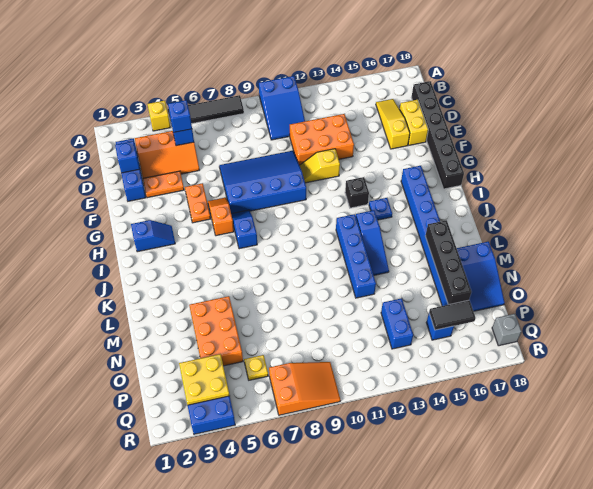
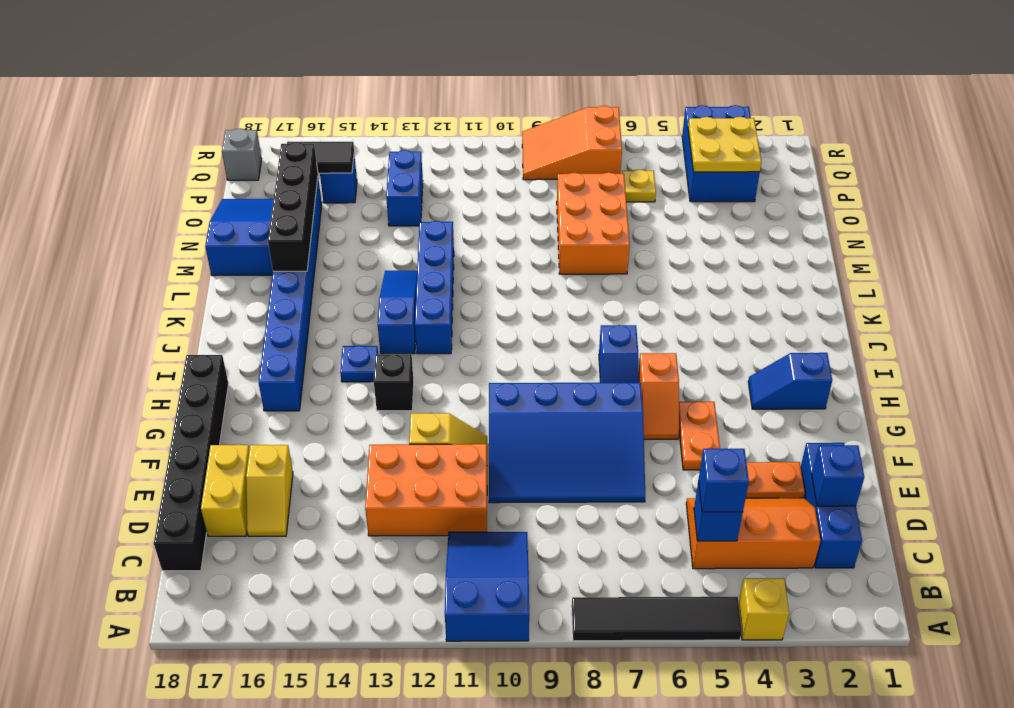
yellow 1x3 slope [376,99,410,149] -> yellow 1x2 slope [246,445,293,536]
orange 2x3 brick [189,296,243,366] -> orange 2x3 brick moved to [557,172,630,274]

